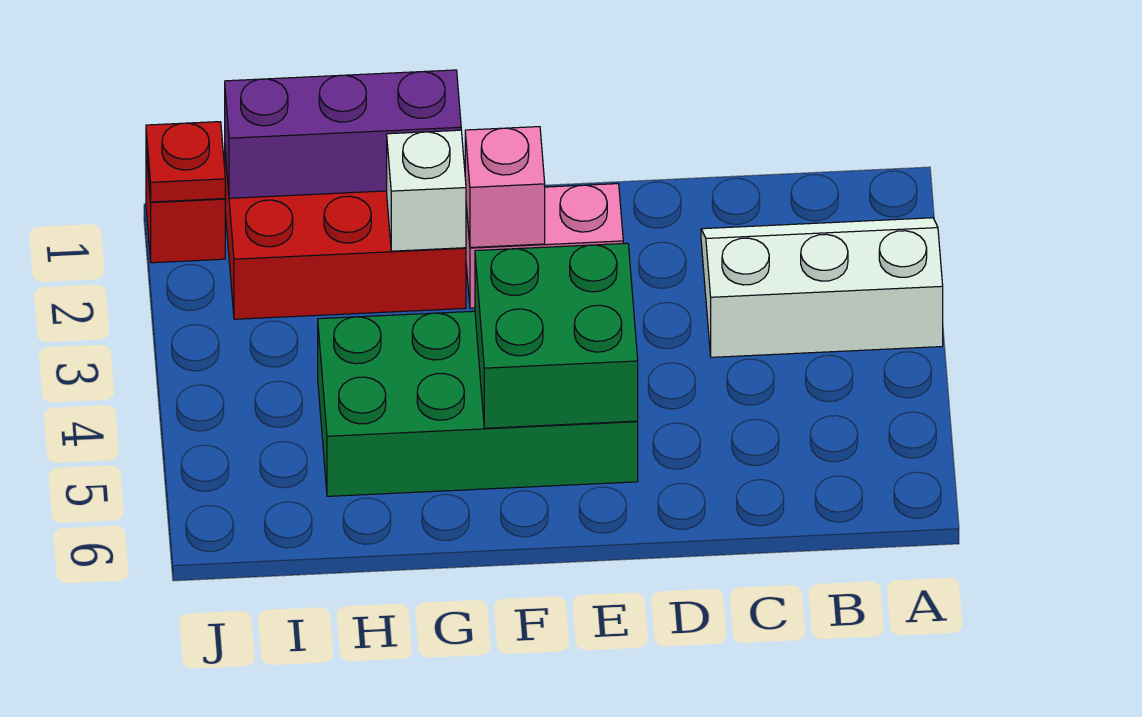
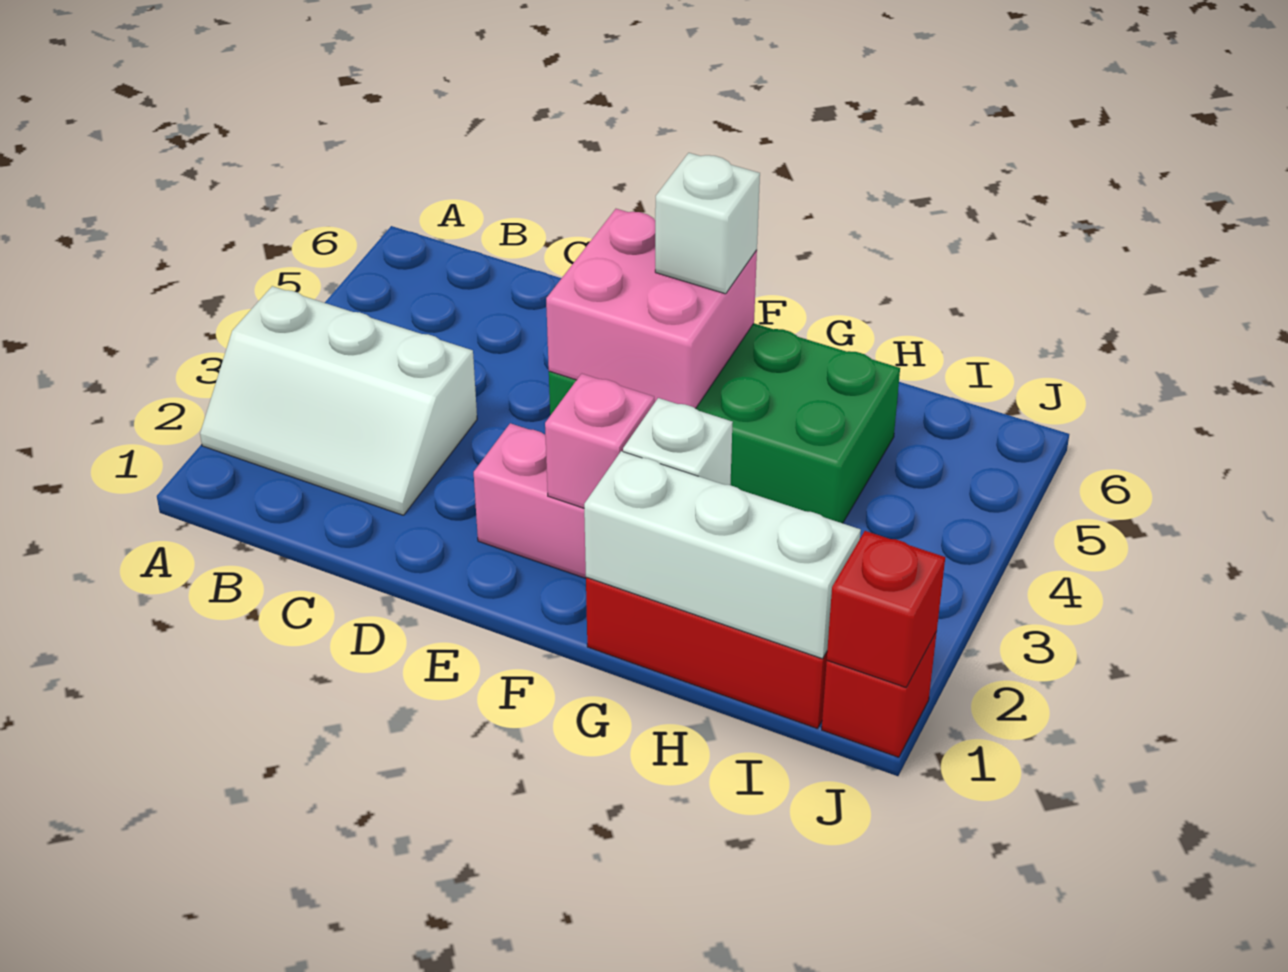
green 2x2 brick [475,243,638,428] -> pink 2x2 brick [546,209,757,409]
none -> white 1x1 brick [655,153,760,294]
purple 1x3 brick [225,70,461,198] -> white 1x3 brick [584,451,861,659]
red 1x1 plate [146,122,225,202] -> red 1x1 brick [827,531,945,687]

